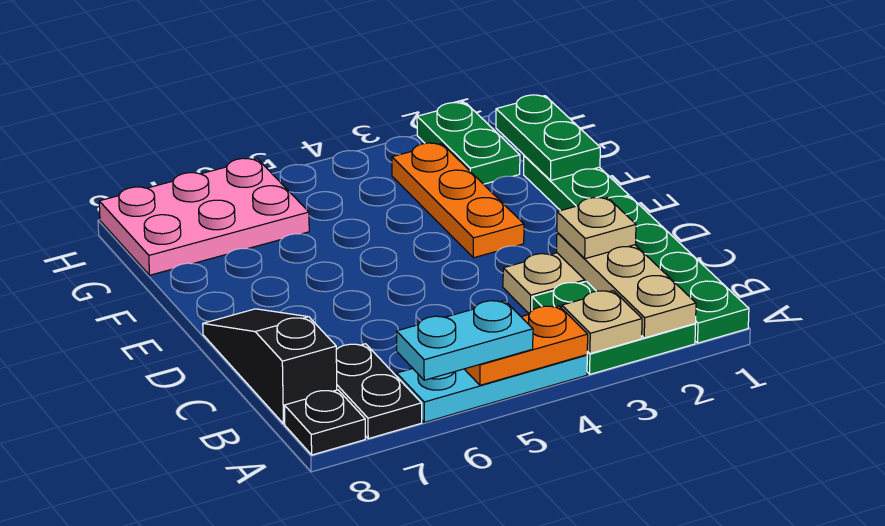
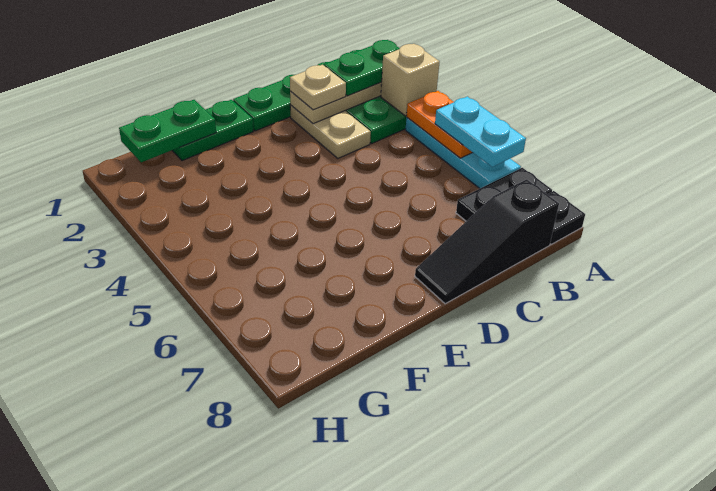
tan 1x1 plate [562,291,642,354] -> tan 1x1 brick [381,44,440,116]
orange 1x3 plate [392,143,524,258] -> none
green 1x2 plate [417,103,520,184] -> green 1x2 plate moved to [324,40,400,96]
pink 2x3 plate [99,158,309,275] -> none

